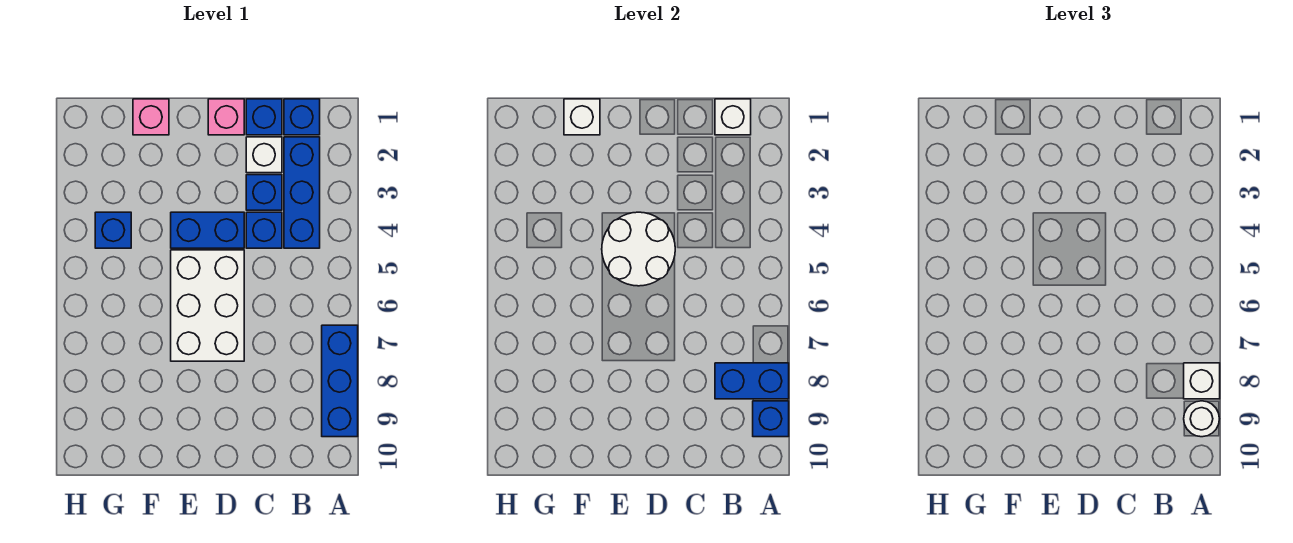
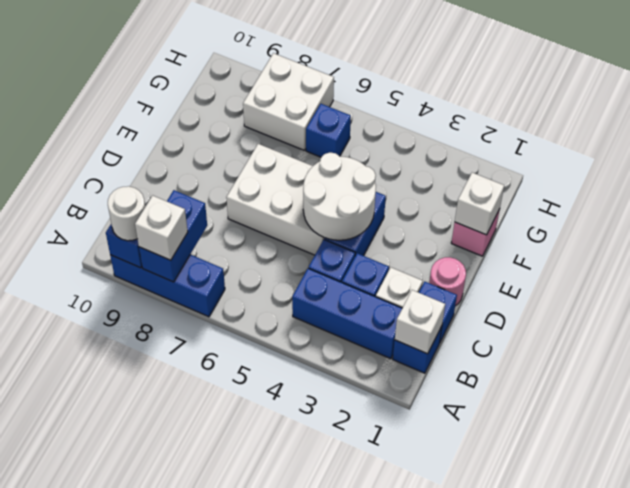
pink 1x1 brick [208,99,244,135] -> pink 1x1 round brick [429,257,466,306]
blue 1x1 brick [95,212,131,248] -> blue 1x1 brick moved to [306,104,351,157]
none -> white 2x2 brick [243,53,334,151]

